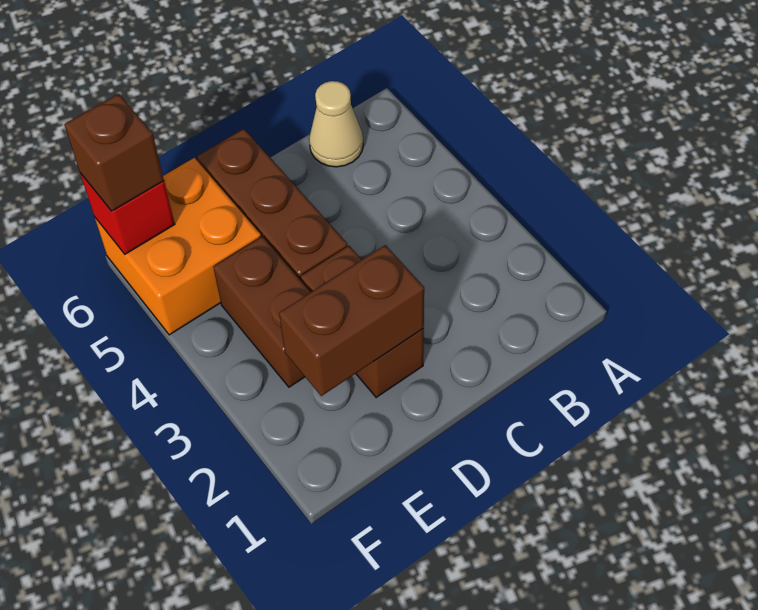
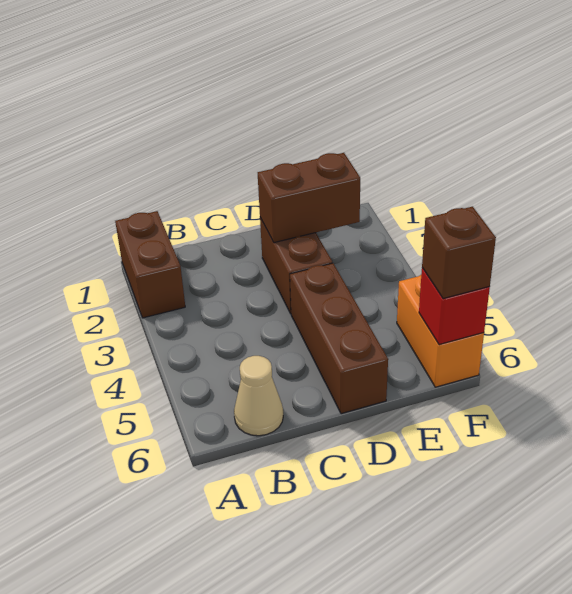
brown 1x2 brick [213,236,311,387] -> brown 1x2 brick moved to [115,211,185,318]
orange 2x2 brick [95,158,261,335] -> orange 1x2 brick [397,275,484,387]

